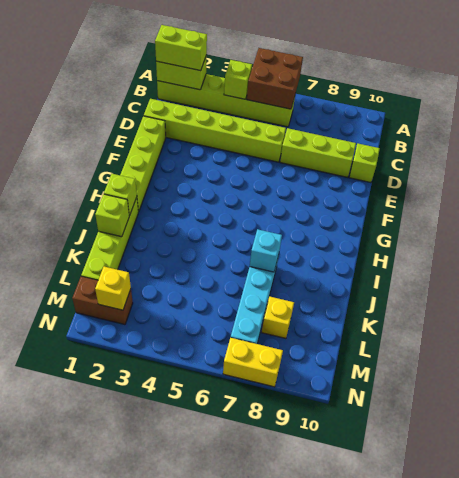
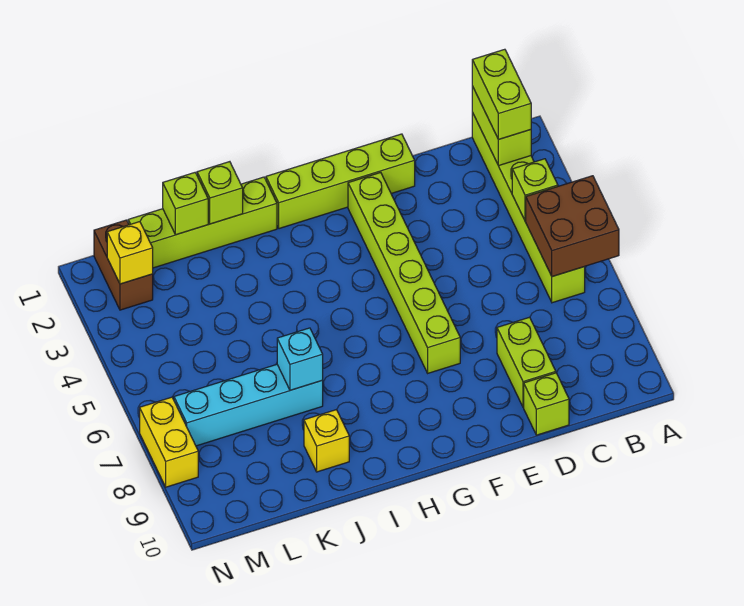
lime 1x6 brick [144,99,286,162] -> lime 1x6 brick moved to [348,173,460,373]
lime 1x3 brick [280,128,356,177] -> lime 1x2 brick [497,317,556,407]
lime 1x1 brick [104,174,137,216] -> lime 1x1 brick moved to [163,173,208,235]
yellow 1x1 brick [262,296,294,338] -> yellow 1x1 brick moved to [304,410,349,472]

